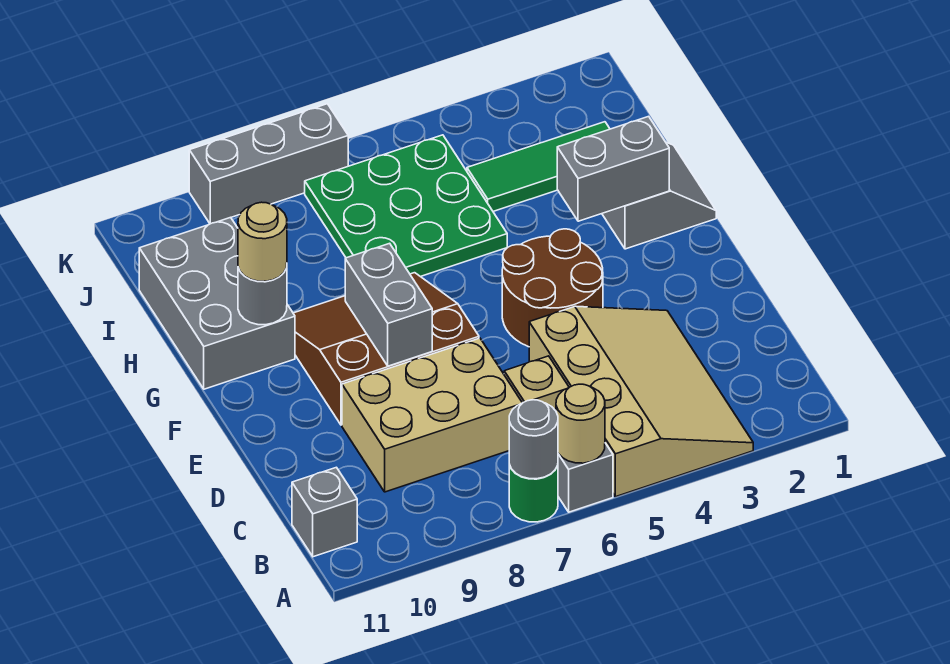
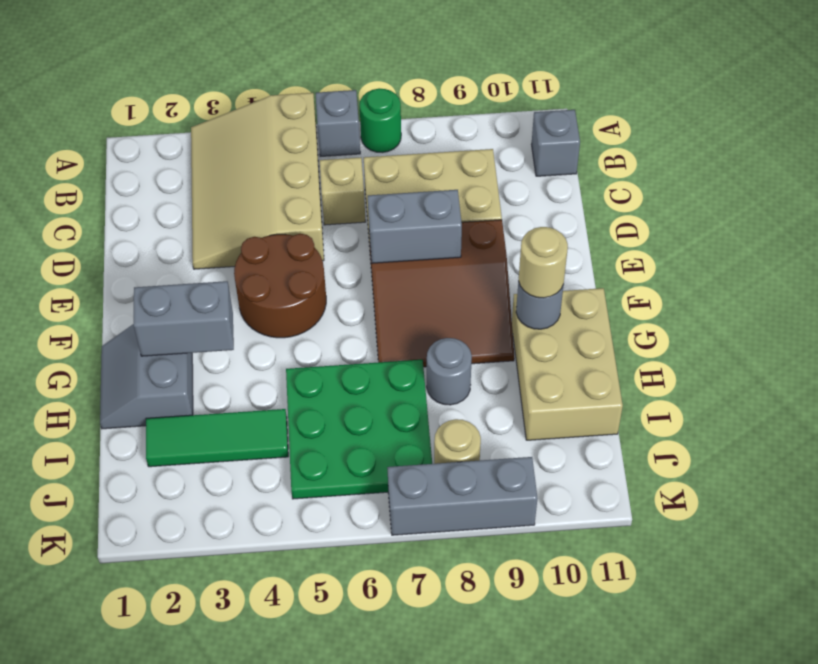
tan 1x1 round brick [556,384,605,463] -> tan 1x1 round brick moved to [434,419,481,464]
grey 1x1 round brick [509,400,558,479] -> grey 1x1 round brick moved to [427,338,472,405]
grey 1x2 brick [345,243,432,366] -> grey 1x2 brick turned to [368,190,462,263]
grey 2x3 brick [139,217,295,389] -> tan 2x3 brick [512,288,623,440]

